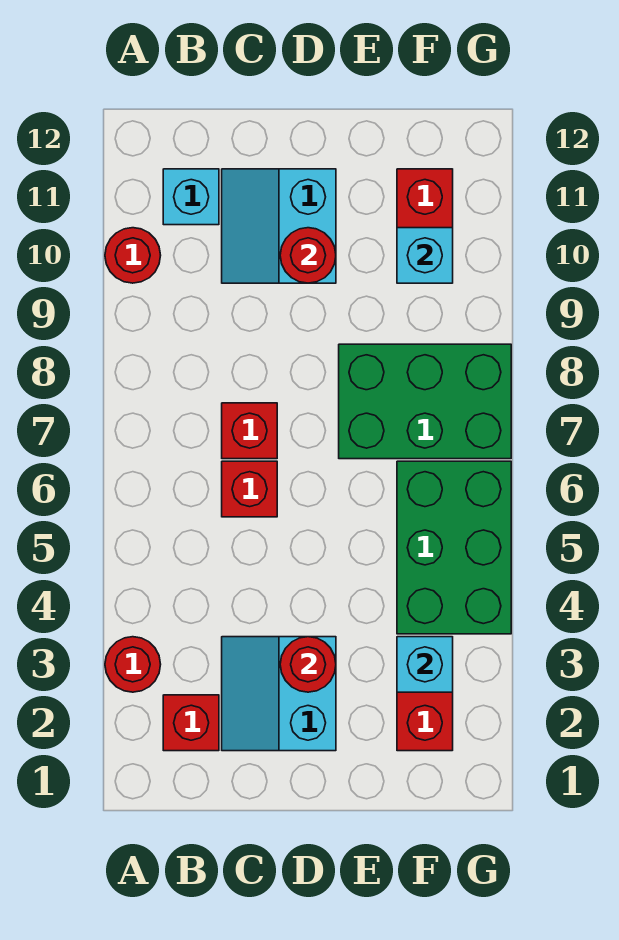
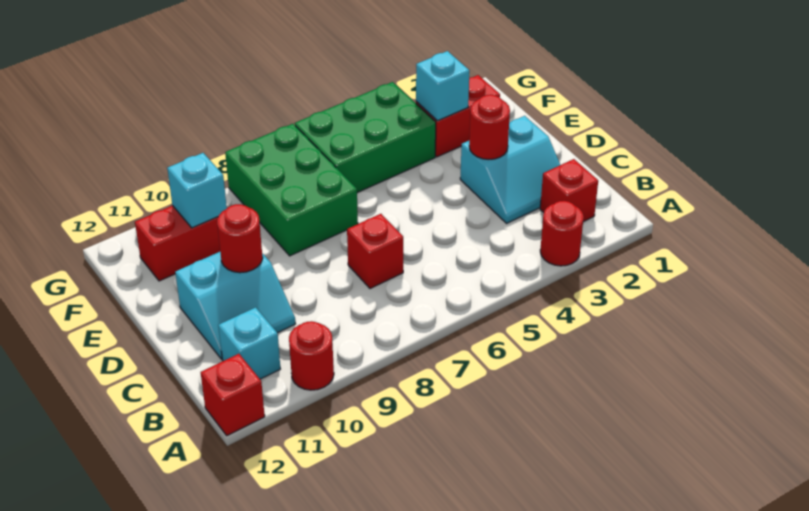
red 1x1 brick [222,461,277,517] -> red 1x1 brick moved to [201,354,265,436]

